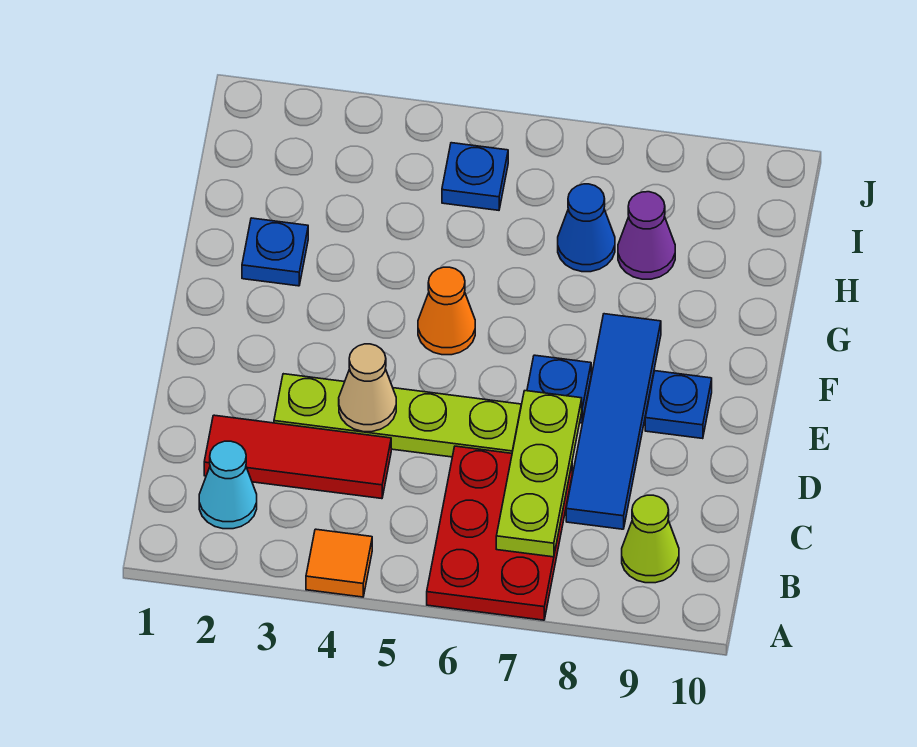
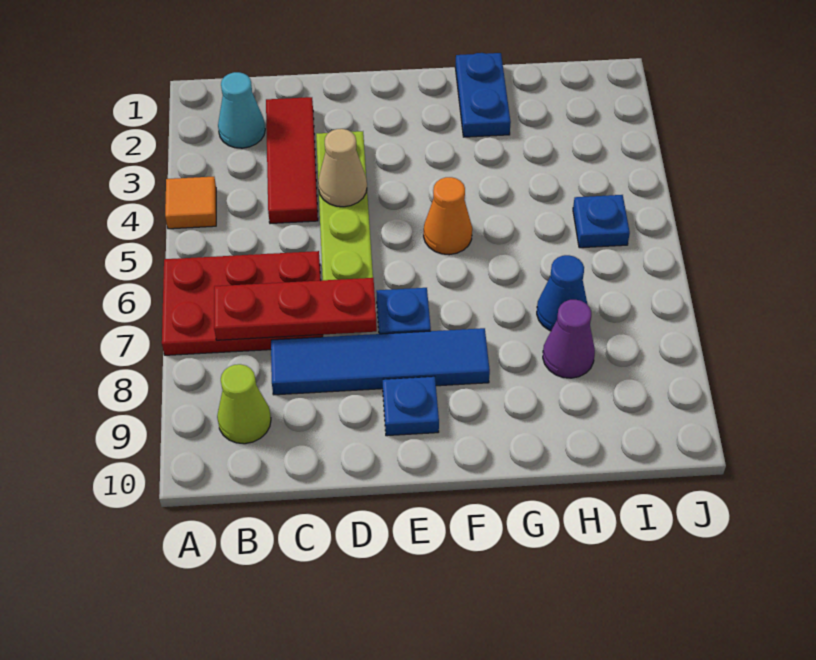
lime 1x3 plate [496,391,582,557] -> red 1x3 plate [214,278,377,340]
blue 1x1 plate [242,218,308,286] -> blue 1x2 plate [455,53,511,137]

